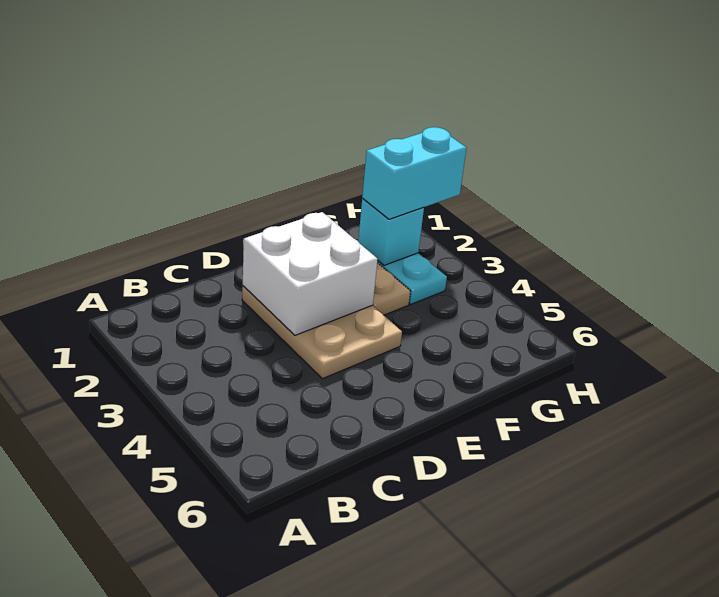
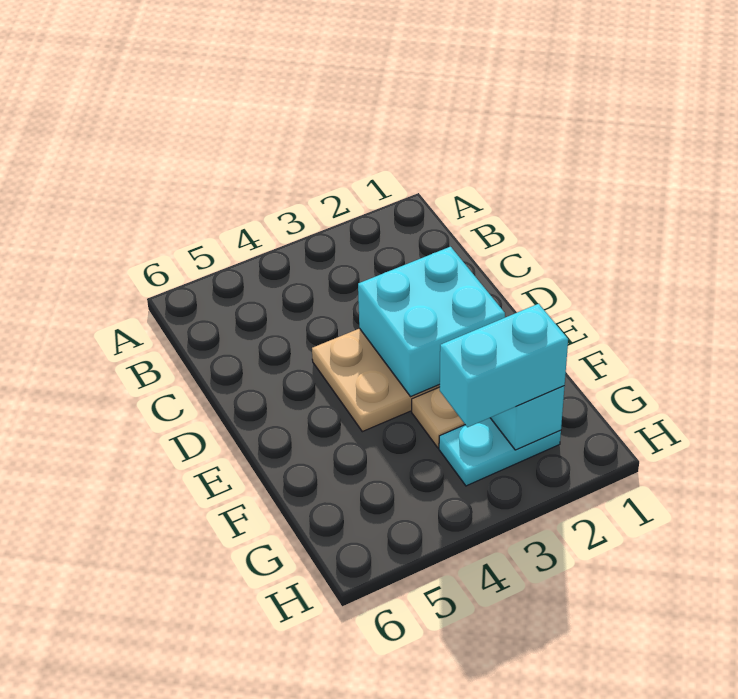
white 2x2 brick [243,212,378,335] -> cyan 2x2 brick [358,247,505,397]
cyan 1x2 brick [362,127,467,219] -> cyan 1x2 brick turned to [440,304,568,427]

